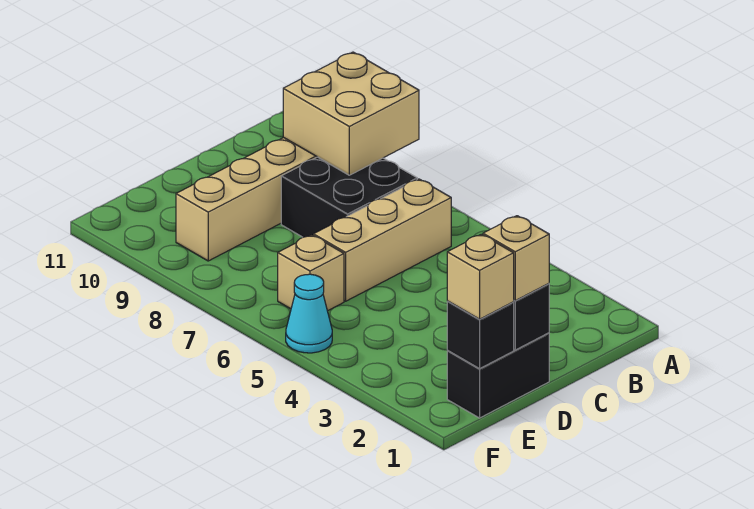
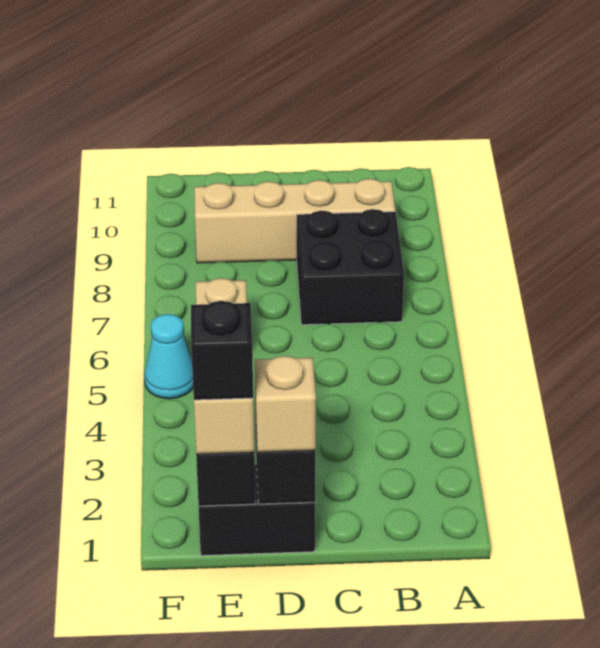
tan 2x2 brick [283,52,419,175] -> none
tan 1x3 brick [313,179,451,301] -> none
none -> black 1x1 brick [191,301,253,400]

